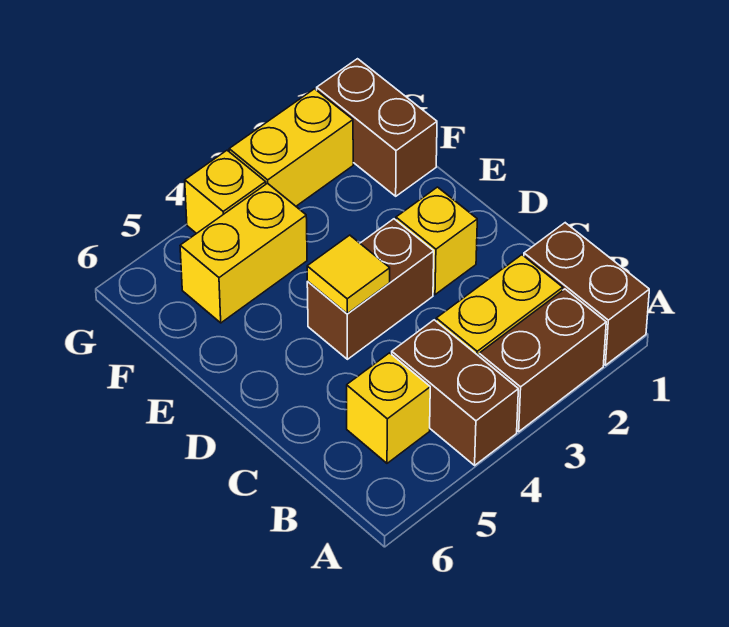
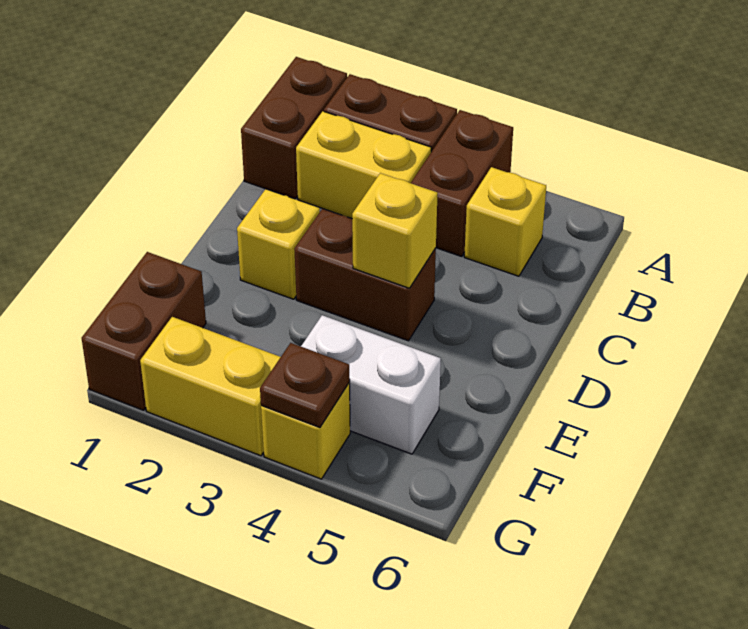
yellow 1x1 tile [307,235,390,314] -> yellow 1x1 brick [352,173,438,288]
yellow 1x2 brick [180,183,307,323] -> white 1x2 brick [301,315,441,454]
none -> brown 1x1 plate [260,343,350,428]

